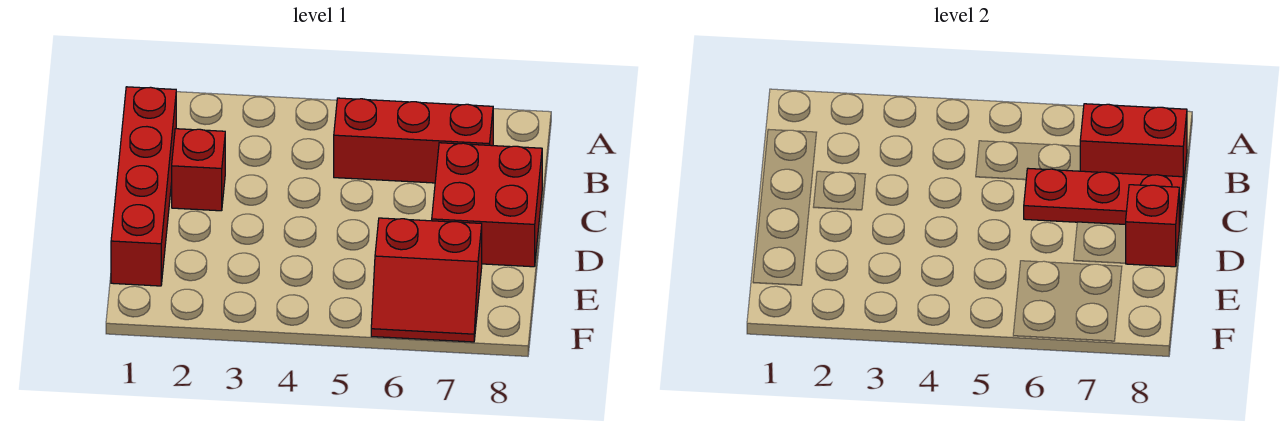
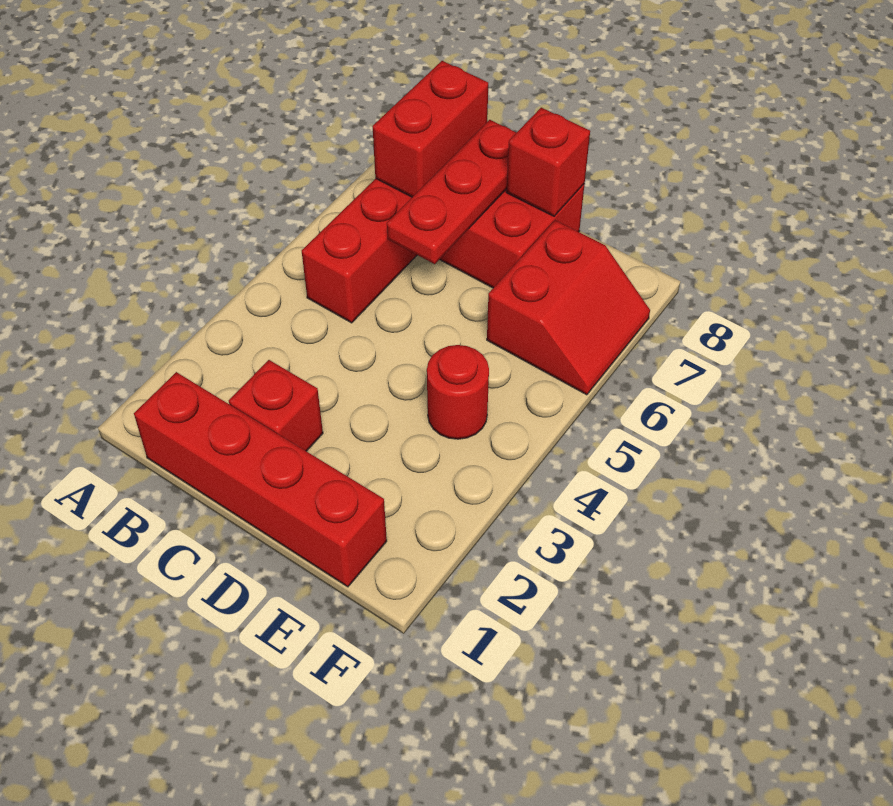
none -> red 1x1 round brick [427,345,489,439]

